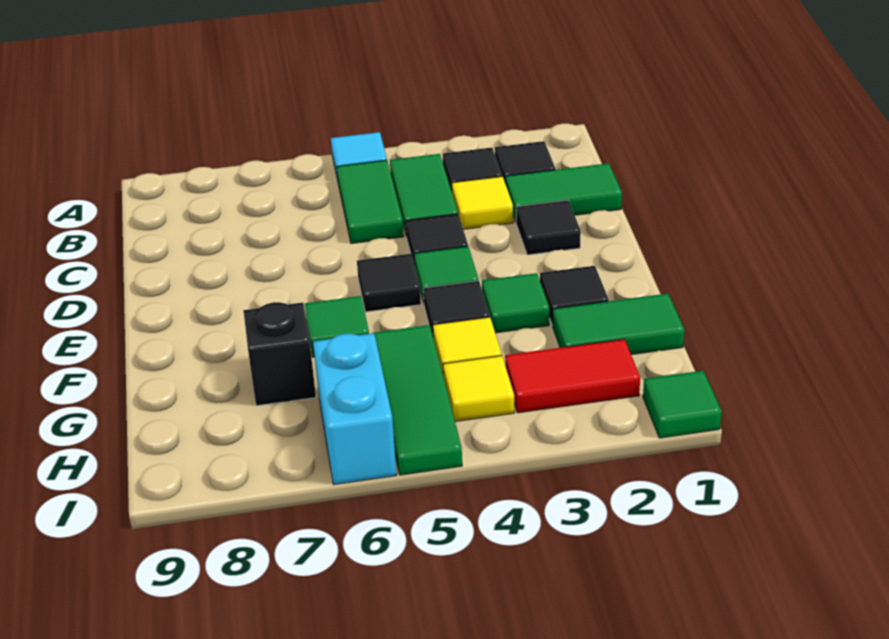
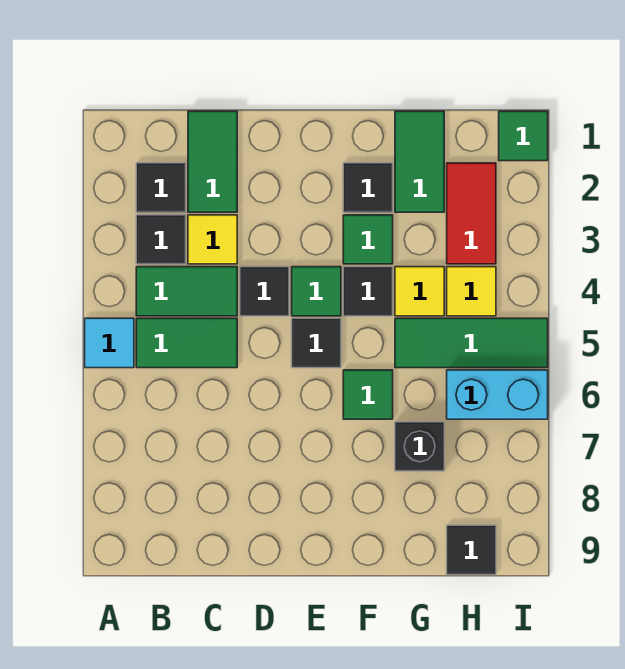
black 1x1 tile [516,200,581,255] -> black 1x1 tile moved to [447,525,496,575]

